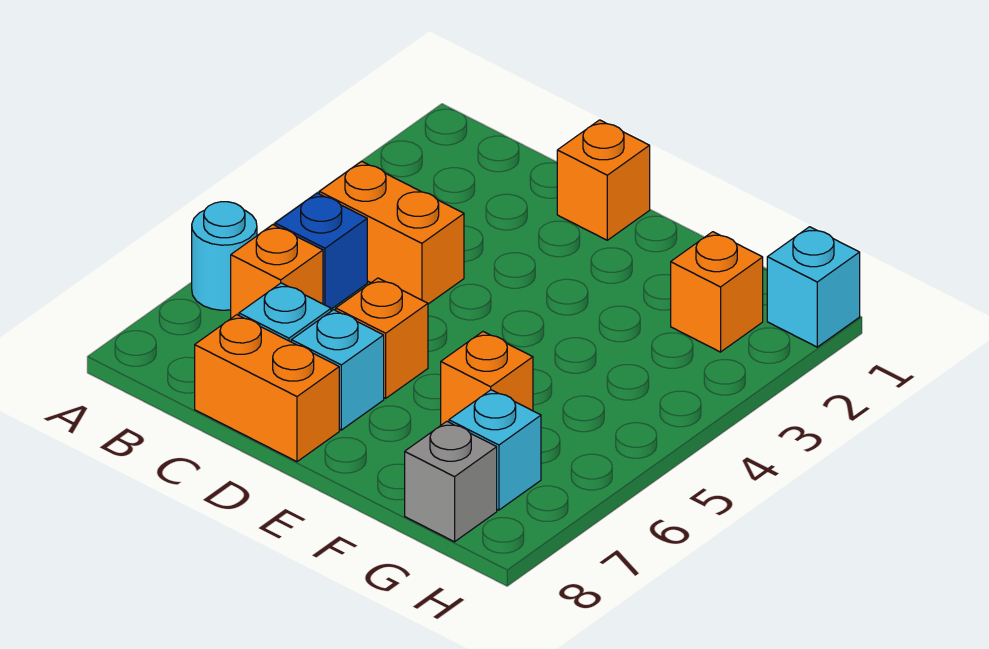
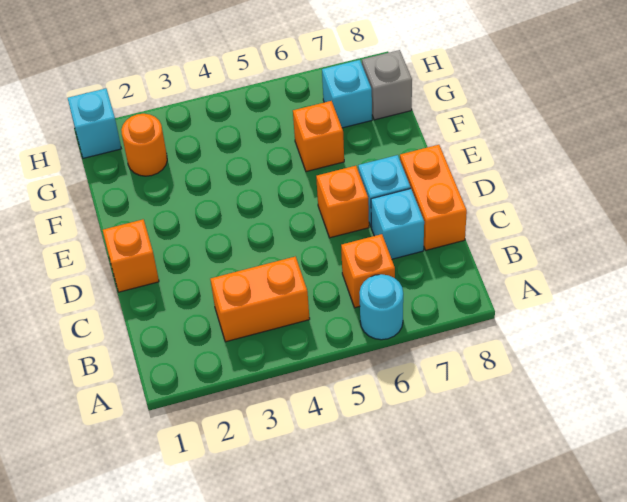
orange 1x2 brick [319,161,464,304] -> orange 1x2 brick turned to [210,257,310,342]
blue 1x1 brick [275,193,367,309] -> none
orange 1x1 brick [671,232,763,352] -> orange 1x1 round brick [121,114,167,176]

